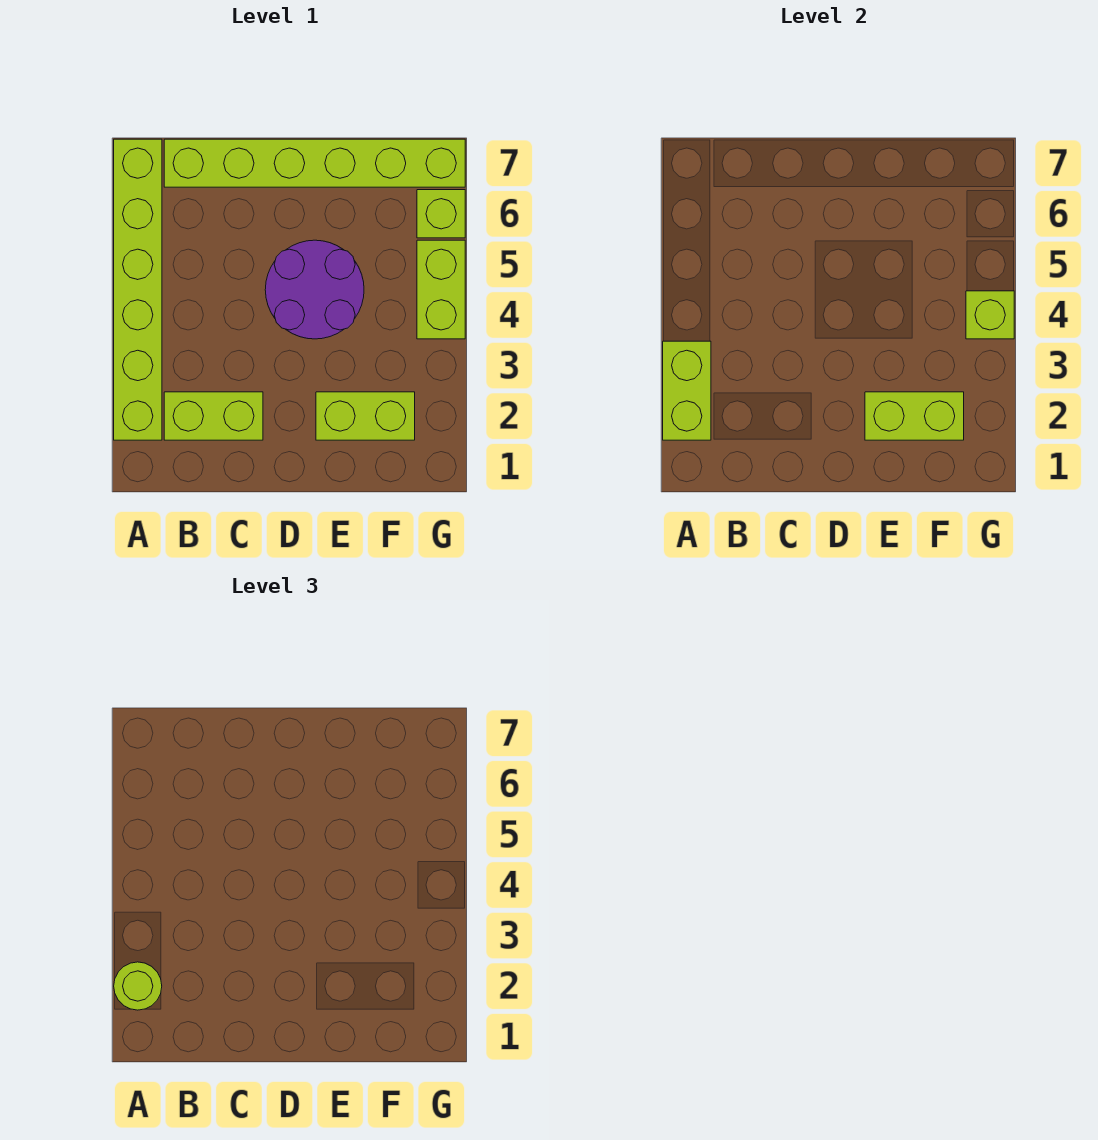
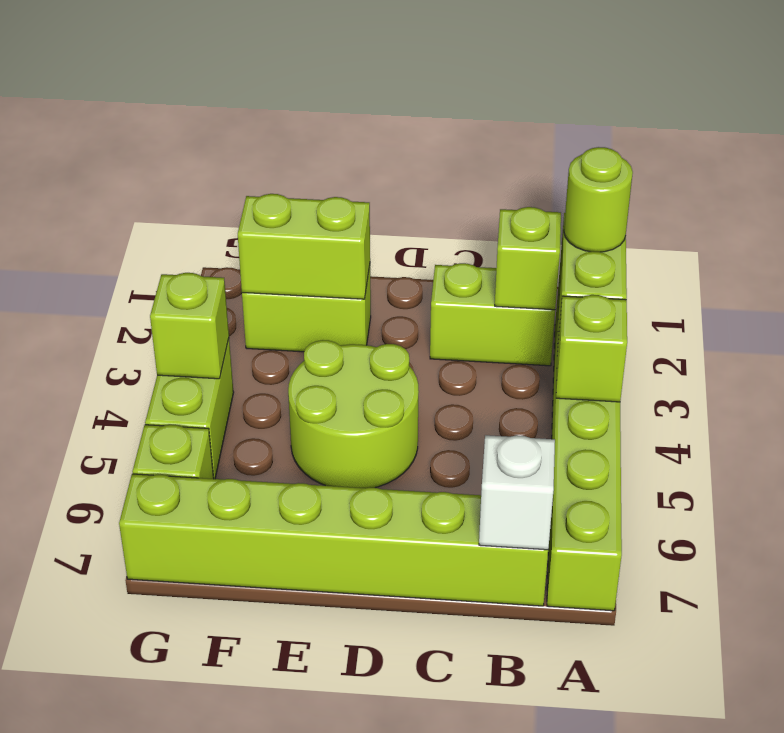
none -> lime 1x1 brick [556,295,627,402]
none -> lime 1x1 brick [495,207,561,310]
none -> white 1x1 brick [479,435,555,550]
purple 2x2 round brick [265,240,364,339] -> lime 2x2 round brick [288,340,419,488]

